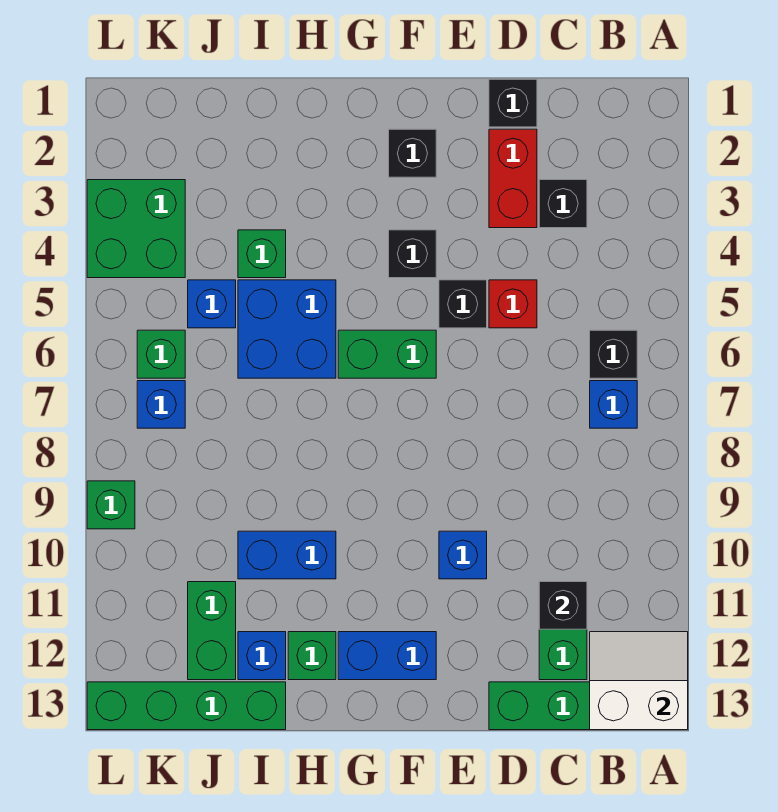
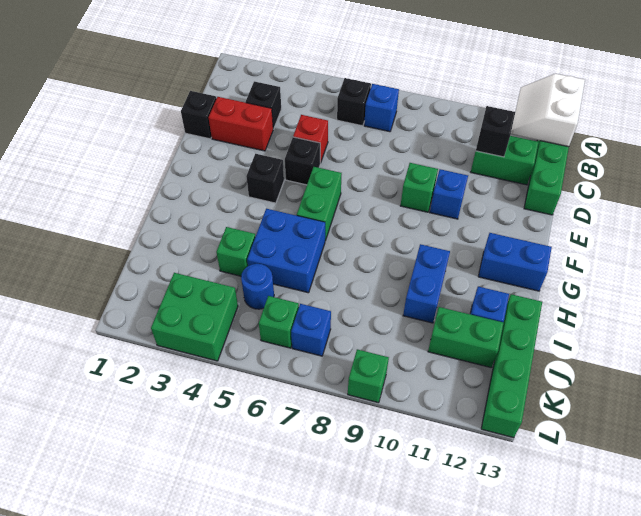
black 1x1 brick [389,129,436,177] -> none
blue 1x2 brick [338,632,436,680] -> blue 1x2 brick turned to [478,233,552,291]
green 1x1 brick [288,632,336,680] -> green 1x1 brick moved to [401,163,438,212]
blue 1x1 brick [188,280,236,328] -> blue 1x1 round brick [241,264,274,309]

